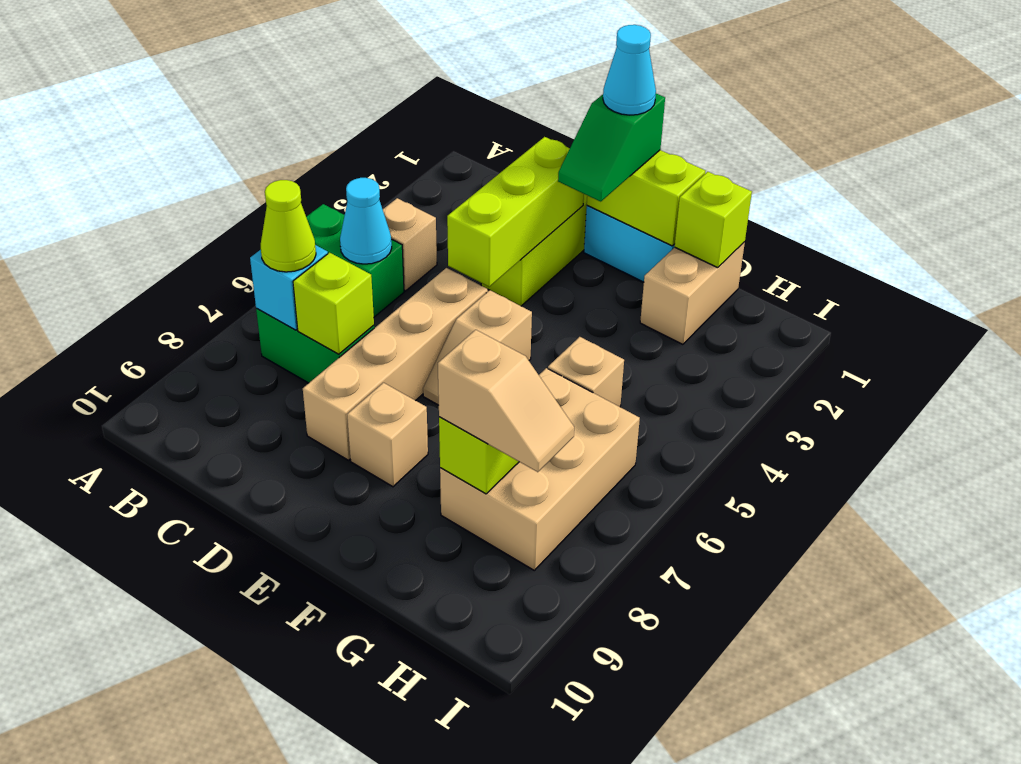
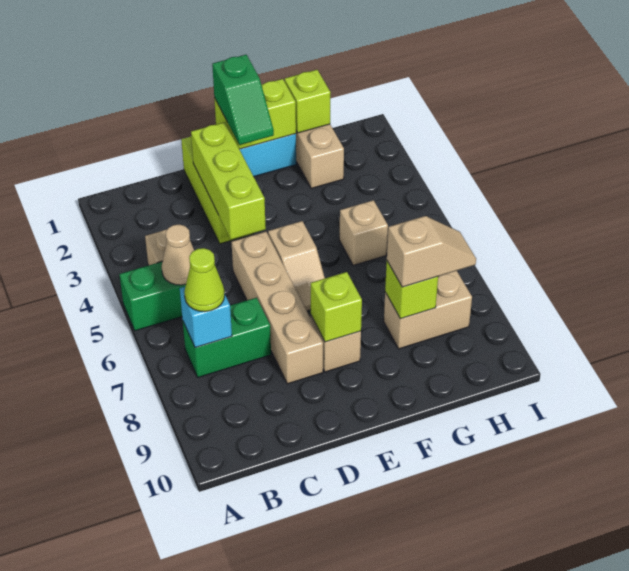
cyan 1x1 cone [340,178,392,264] -> tan 1x1 cone [162,224,194,285]
lime 1x1 brick [293,253,374,354] -> lime 1x1 brick moved to [311,272,362,342]
cyan 1x1 cone [603,25,656,115] -> none
tan 2x3 brick [440,368,640,570] -> tan 1x2 brick [384,271,472,349]

